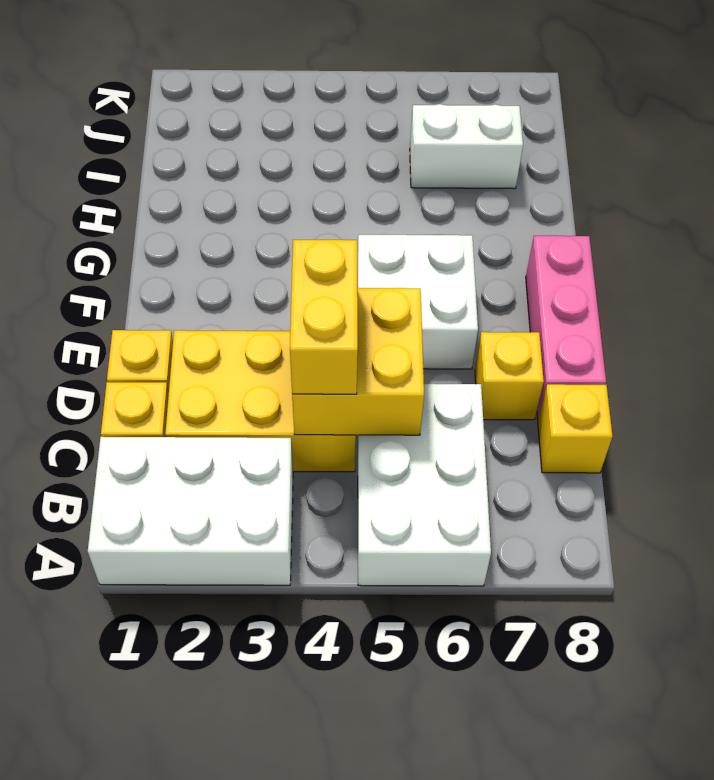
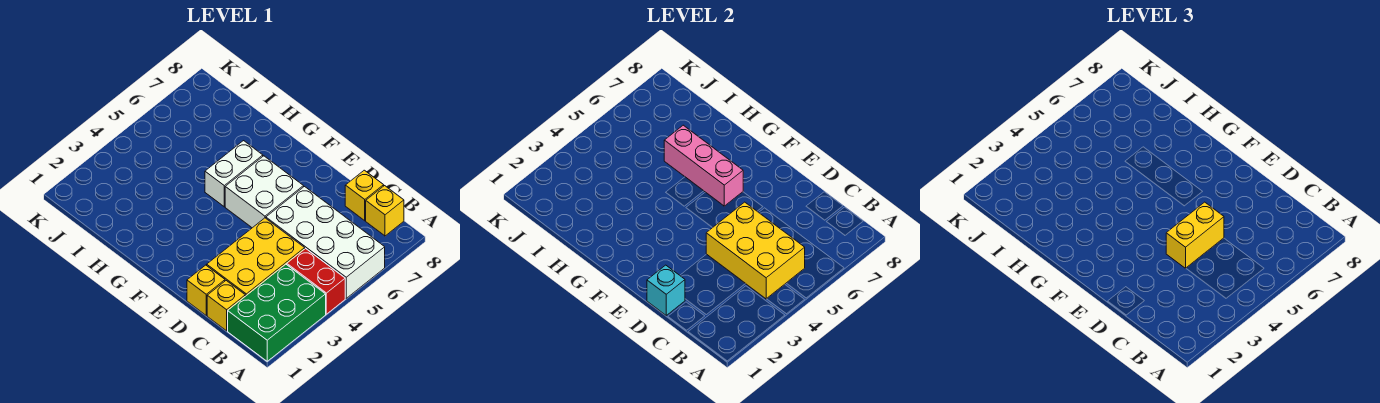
white 2x3 brick [88,437,293,585] -> green 2x3 brick [228,264,326,361]
none -> red 1x2 brick [287,249,345,314]
white 2x3 brick [358,384,491,586] -> white 2x4 brick [266,187,385,298]
yellow 2x2 brick [292,288,424,435] -> yellow 2x3 brick [706,202,805,299]
yellow 1x2 brick [290,240,358,394] -> yellow 1x2 brick turned to [1166,202,1224,268]
none -> cyan 1x1 brick [647,265,685,315]
yellow 1x1 brick [475,332,544,420] -> yellow 1x1 brick moved to [366,186,404,236]
pink 1x3 brick [526,236,606,419] -> pink 1x3 brick moved to [664,125,743,206]
white 1x2 brick [410,104,523,189] -> white 1x2 brick moved to [205,141,263,207]

